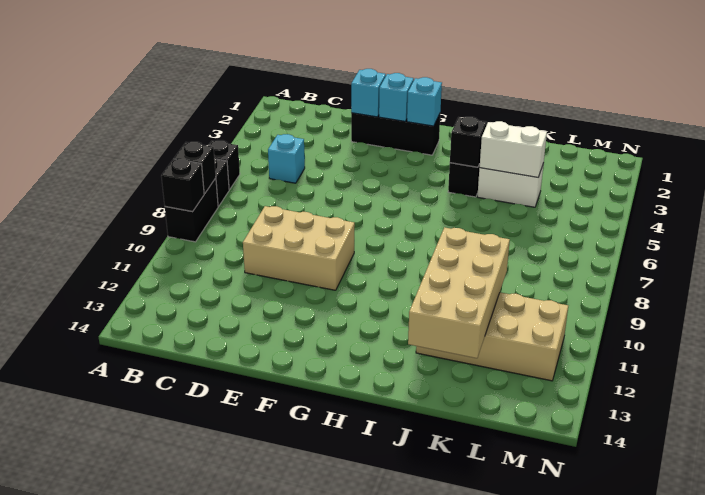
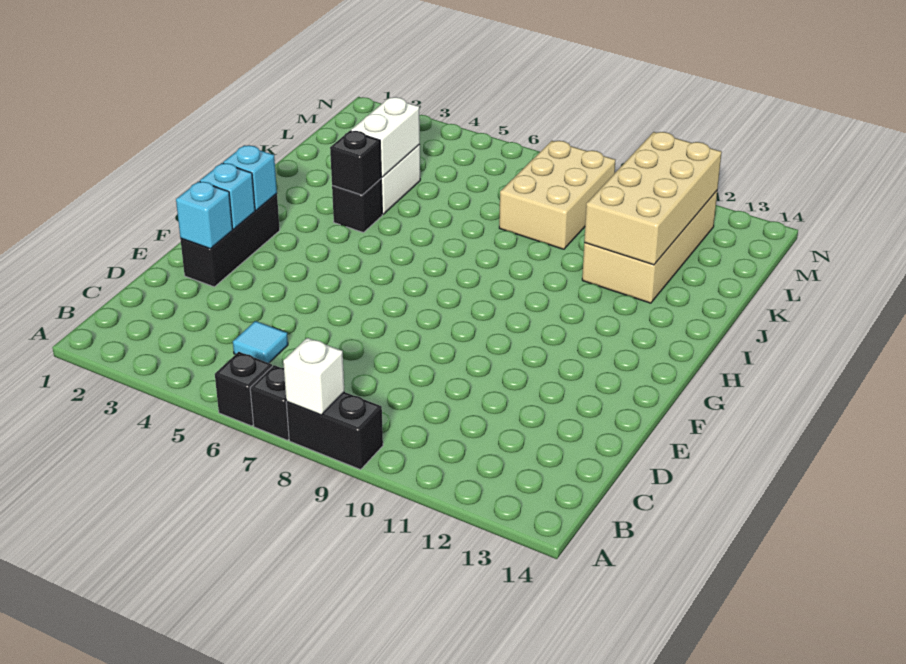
black 1x1 brick [174,142,216,194] -> white 1x1 brick [283,338,344,415]
black 1x1 brick [161,159,204,212] -> none
cyan 1x1 brick [268,134,305,183] -> cyan 1x1 tile [233,321,288,363]
tan 2x3 brick [243,206,355,290] -> tan 2x3 brick moved to [499,141,615,249]
tan 2x4 brick [408,227,510,358] -> tan 2x4 brick turned to [584,132,722,265]

